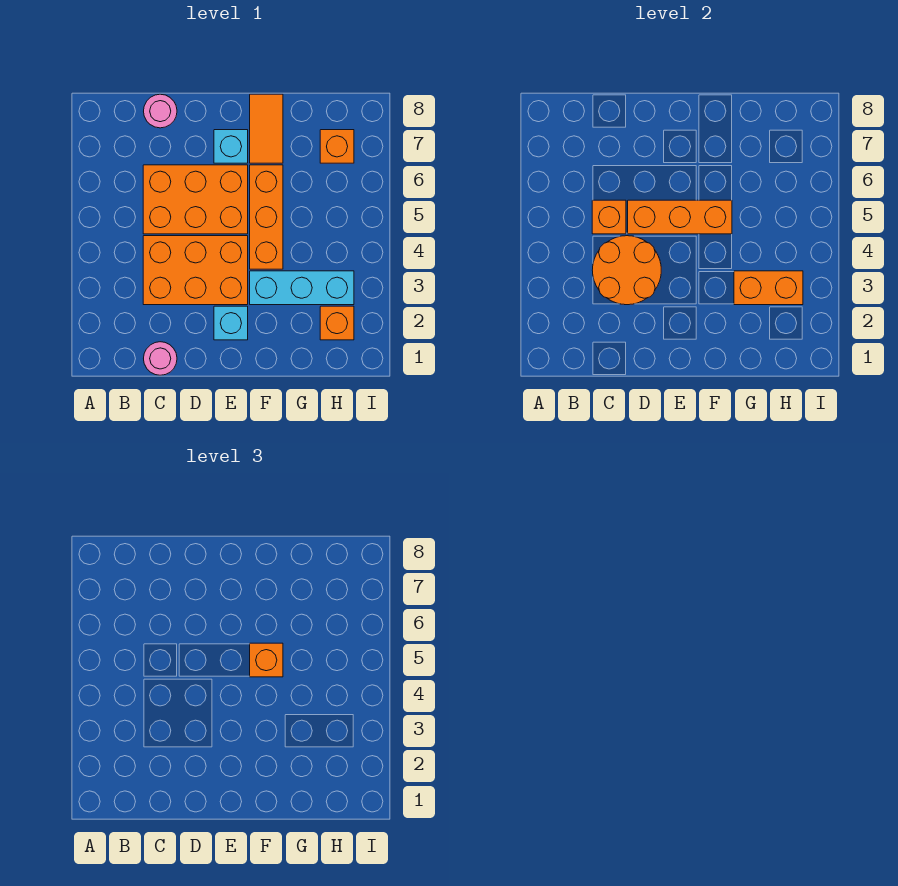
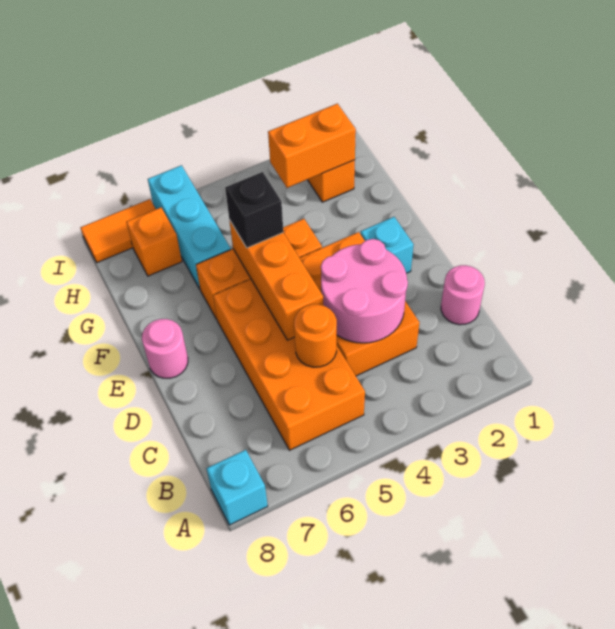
orange 2x2 round brick [592,236,661,305] -> pink 2x2 round brick [321,239,408,343]
orange 2x3 brick [143,165,248,234] -> orange 2x4 brick [213,279,365,450]
orange 1x1 brick [592,200,626,234] -> orange 1x1 round brick [294,304,337,367]
pink 1x1 round brick [144,94,177,128] -> pink 1x1 round brick moved to [142,319,188,378]
cyan 1x1 brick [214,130,248,163] -> cyan 1x1 brick moved to [206,450,268,525]
cyan 1x3 brick [250,271,354,305] -> cyan 1x3 brick moved to [148,165,231,289]
orange 1x1 brick [250,643,283,677] -> black 1x1 brick [225,172,283,248]
orange 1x2 tile [250,94,283,163] -> orange 1x2 tile moved to [80,199,156,263]
orange 1x2 brick [734,271,803,305] -> orange 1x2 brick turned to [268,104,356,188]

